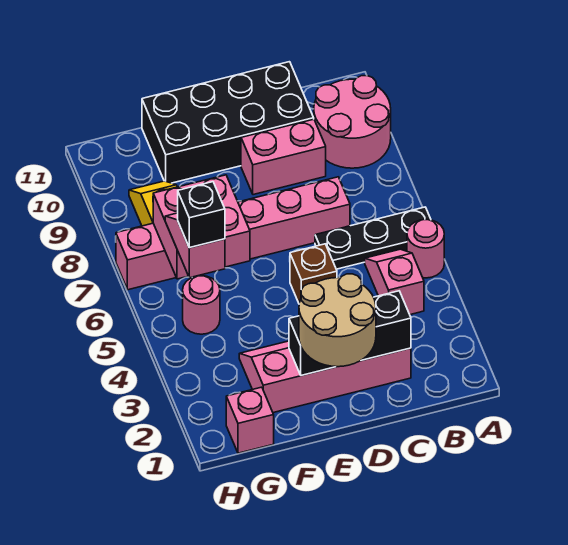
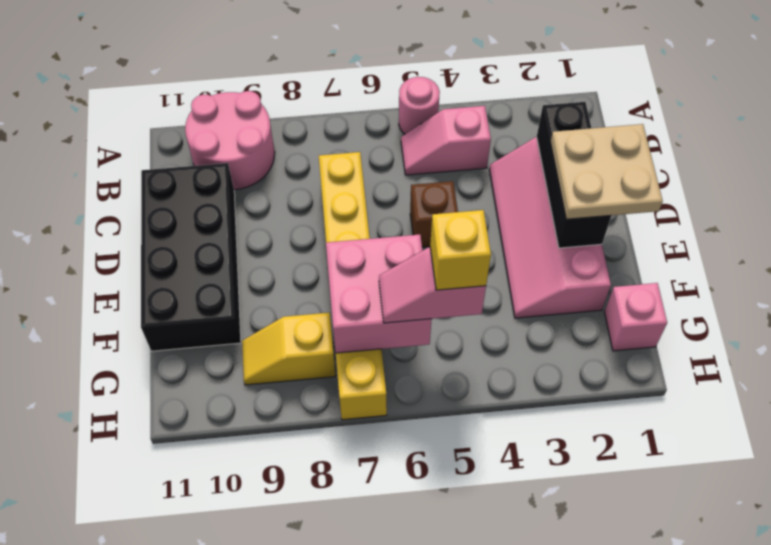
black 1x3 plate [315,207,431,269] -> none
pink 1x6 brick [116,177,350,290] -> yellow 1x6 brick [319,152,387,420]
pink 1x2 brick [241,119,326,195] -> none
tan 2x2 round brick [299,274,376,367] -> tan 2x2 plate [550,124,663,219]
pink 1x1 round brick [183,276,220,334] -> none
black 1x1 brick [178,182,225,248] -> yellow 1x1 brick [430,210,491,290]

